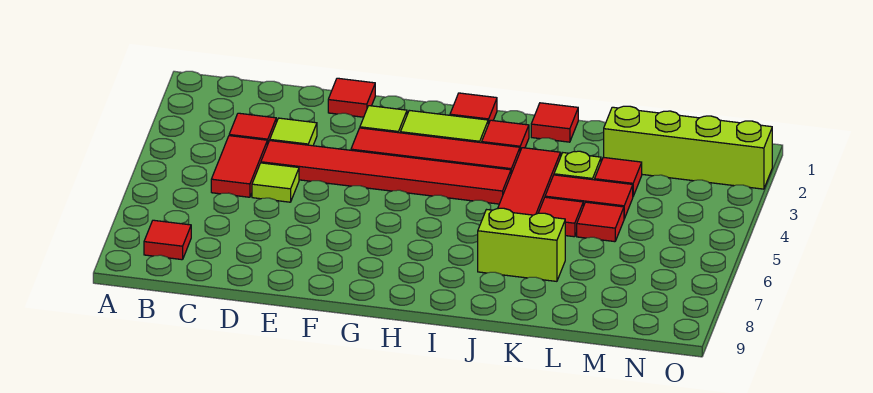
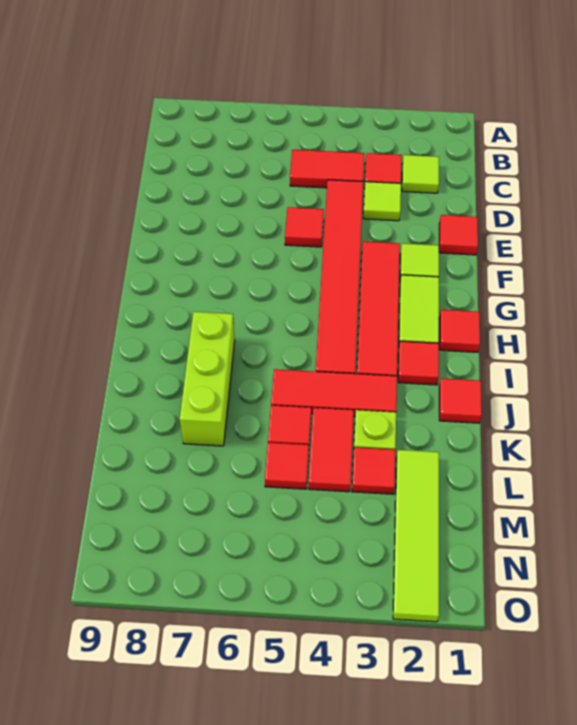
red 1x1 tile [144,220,191,260] -> red 1x1 tile moved to [285,207,324,247]
lime 1x1 tile [252,163,299,202] -> lime 1x1 tile moved to [402,155,439,193]
lime 1x2 brick [478,208,565,281] -> lime 1x3 brick [180,312,235,446]
lime 1x4 brick [604,106,772,189] -> lime 1x4 tile [393,450,439,622]

